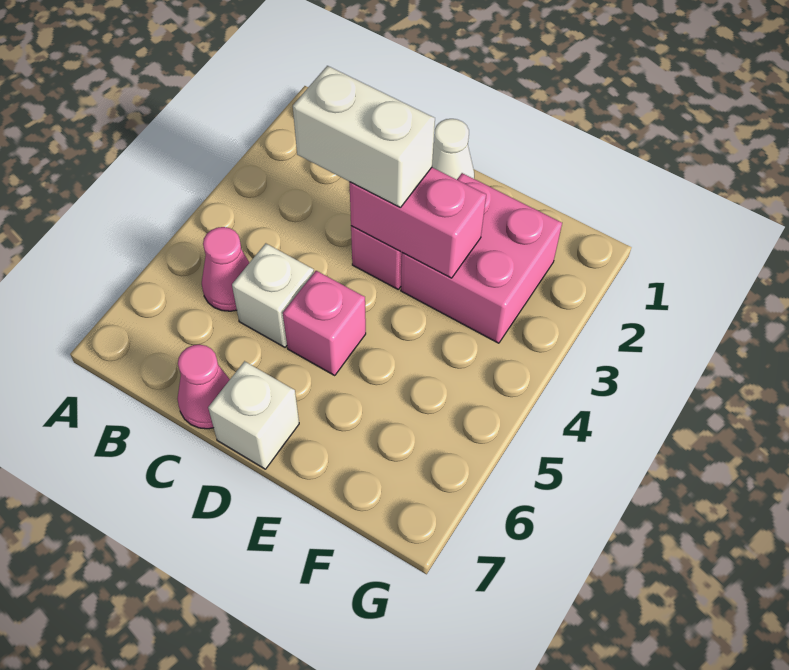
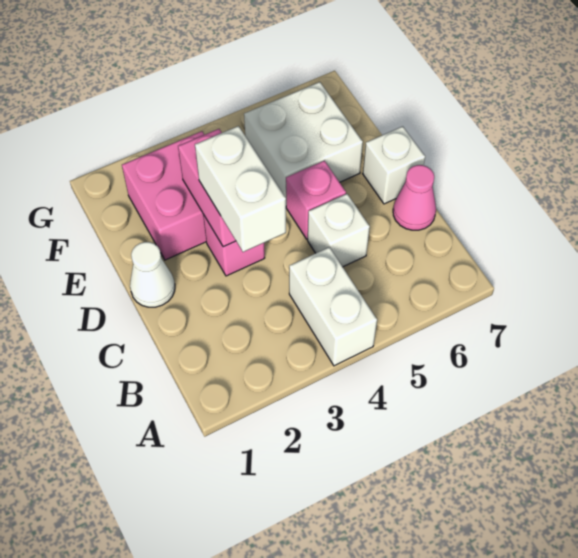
none -> white 1x2 brick [289,247,377,366]
pink 1x1 cone [202,227,249,311] -> none
none -> white 2x2 brick [244,82,363,198]

